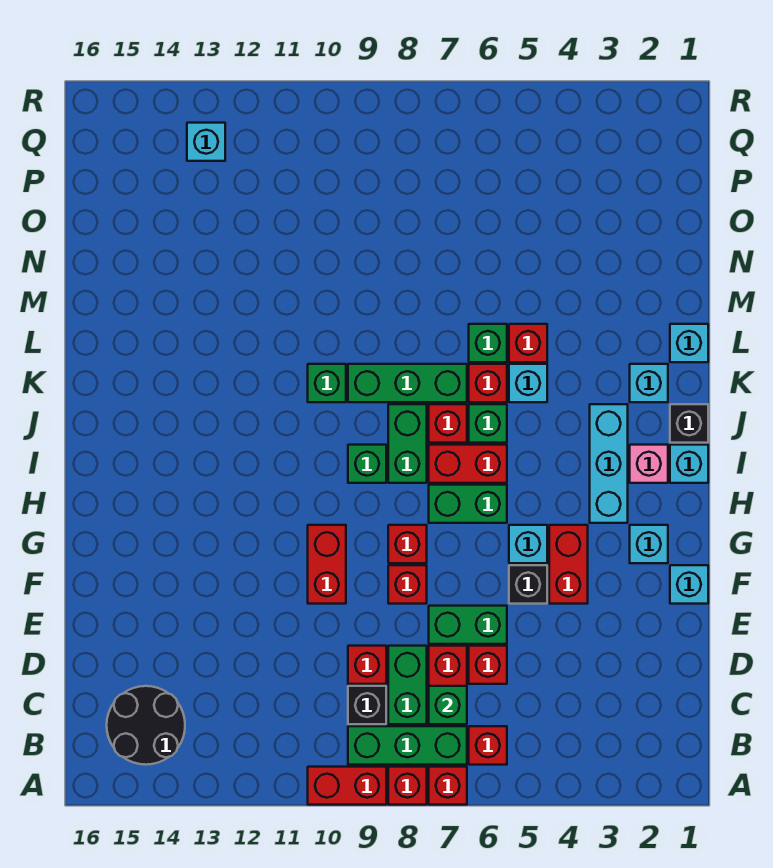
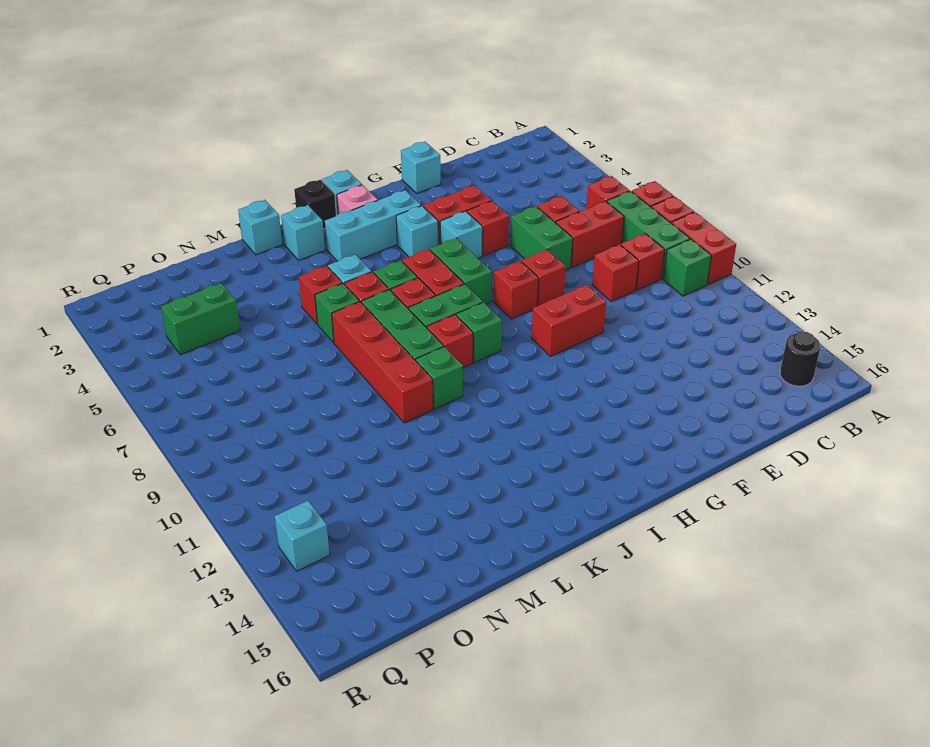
black 2x2 round brick [107,686,185,765] -> black 1x1 round brick [780,332,820,386]
green 1x1 brick [429,686,467,724] -> green 1x1 brick moved to [663,239,711,296]
green 1x2 brick [388,646,427,724] -> green 1x2 brick moved to [161,283,240,355]
black 1x1 brick [348,686,386,724] -> red 1x1 brick [621,234,665,290]
black 1x1 brick [509,565,547,604] -> red 1x1 brick [467,201,509,256]
cyan 1x1 brick [630,525,668,563] -> cyan 1x1 brick moved to [396,206,438,257]
none -> red 1x1 brick [427,315,473,368]
none -> red 1x4 brick [332,302,433,423]

